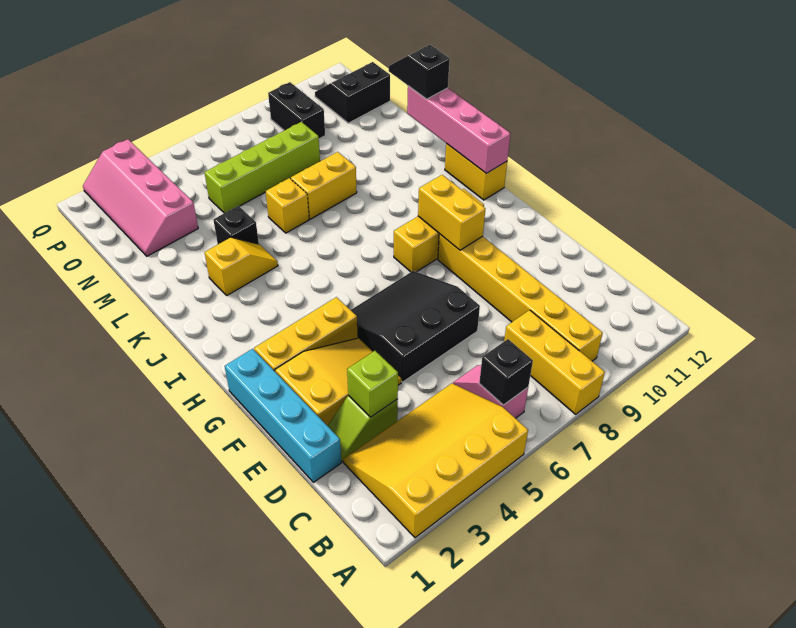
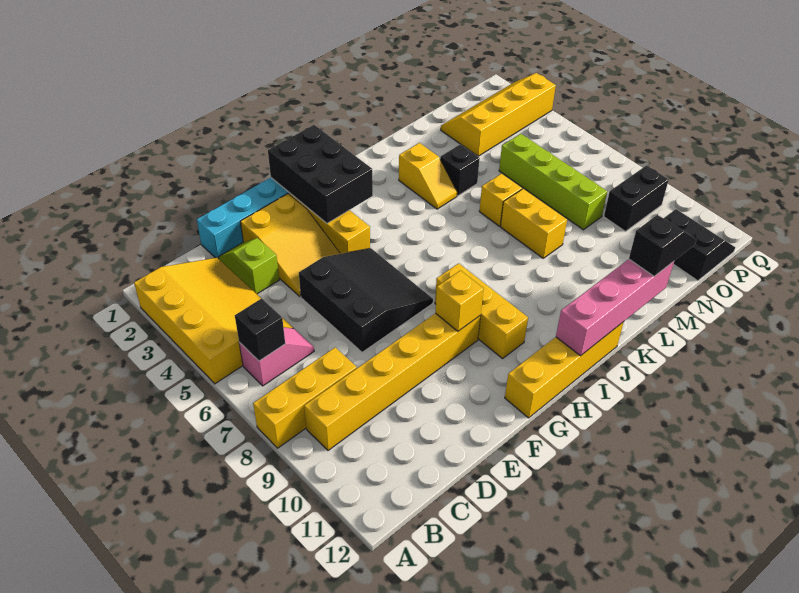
lime 1x1 brick [347,351,398,417] -> none
none -> black 2x3 brick [268,125,373,223]
yellow 1x2 brick [418,175,485,250] -> yellow 1x1 brick [435,271,483,331]
yellow 1x2 brick [445,144,507,200] -> yellow 1x4 brick [505,322,624,418]
pink 2x4 slope [83,139,198,256] -> yellow 2x4 slope [441,73,556,156]

